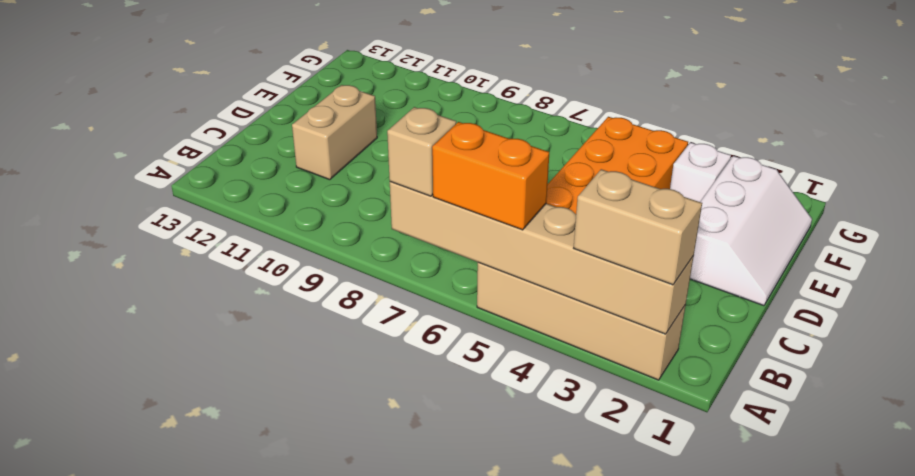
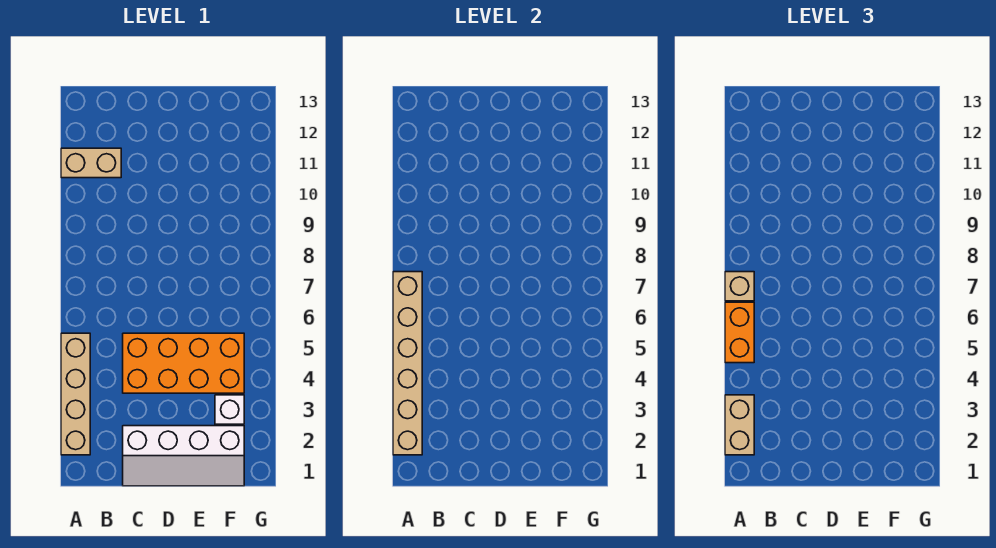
tan 1x2 brick [292,85,377,180] -> tan 1x2 brick moved to [61,148,121,178]
white 2x3 slope [690,156,812,306] -> white 2x4 slope [123,426,244,486]

